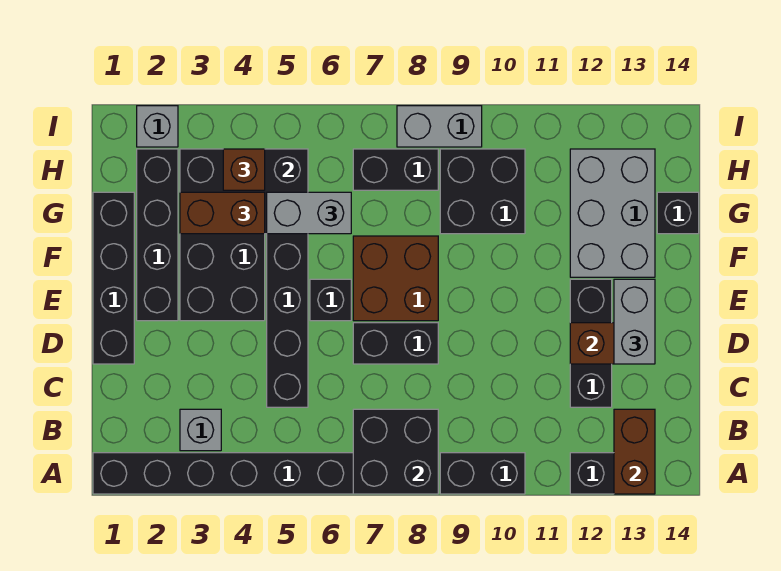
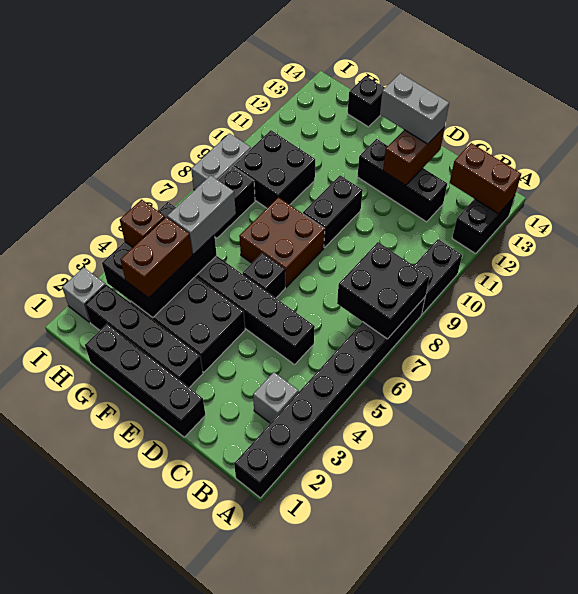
black 1x2 brick [353,323,438,364] -> black 1x2 brick moved to [303,175,363,248]
grey 2x3 brick [570,149,655,277] -> none

